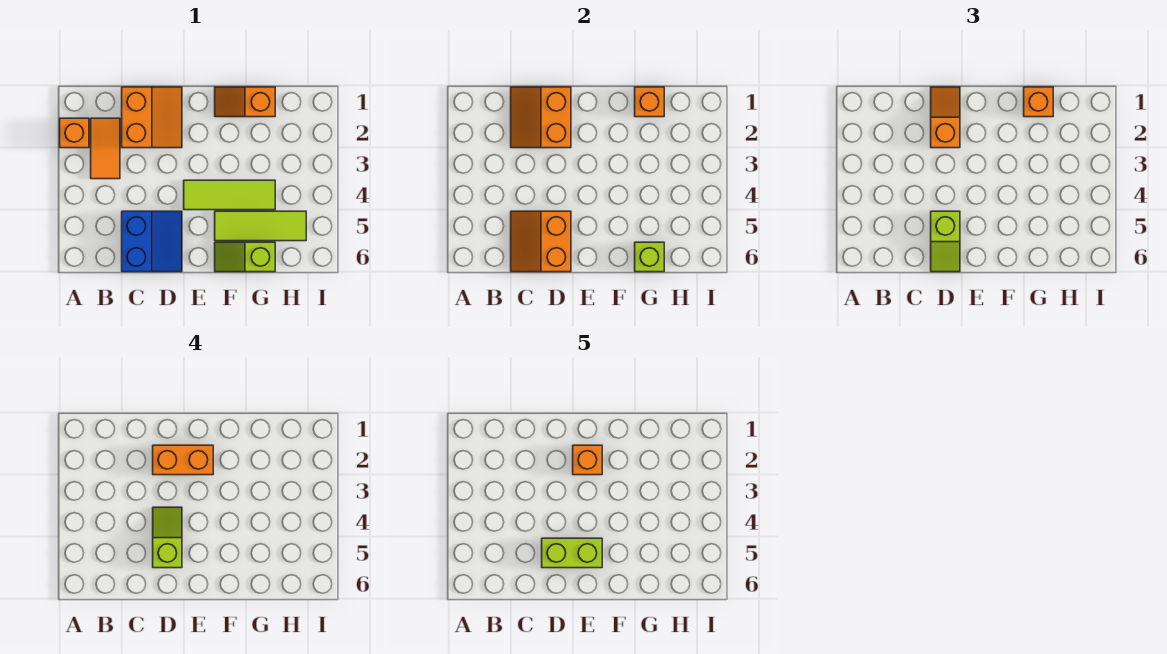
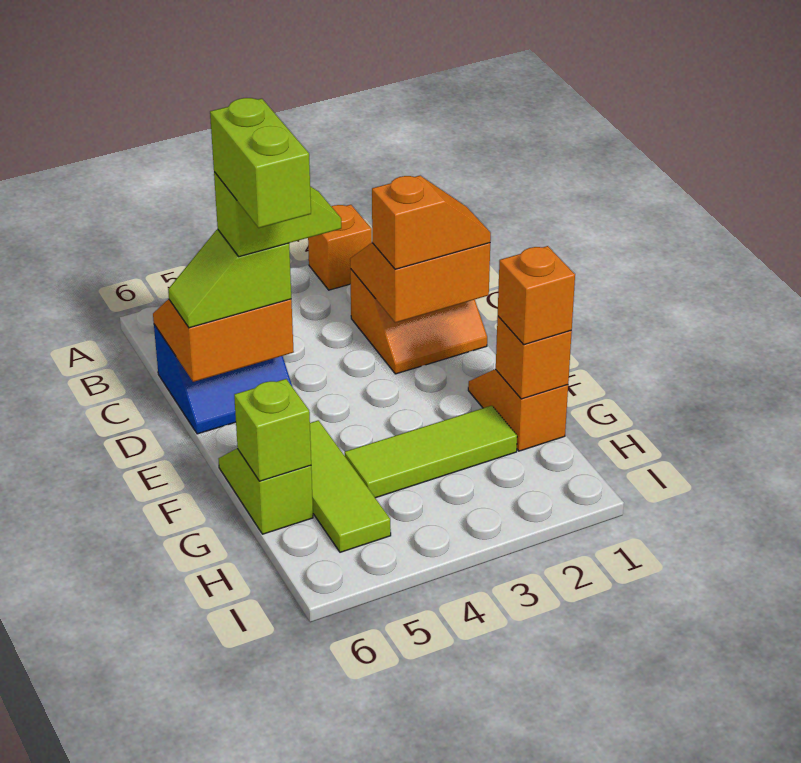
orange 1x2 tile [91,118,120,179] -> none
orange 1x2 brick [153,445,213,475] -> none
orange 1x1 brick [573,445,602,475] -> none
lime 1x3 tile [184,180,275,210] -> lime 1x3 tile turned to [345,406,517,498]

